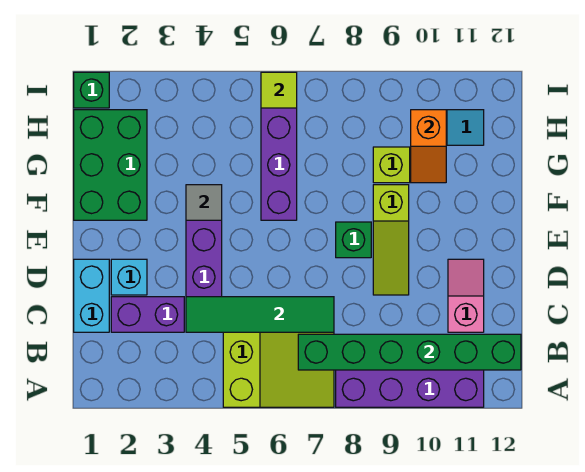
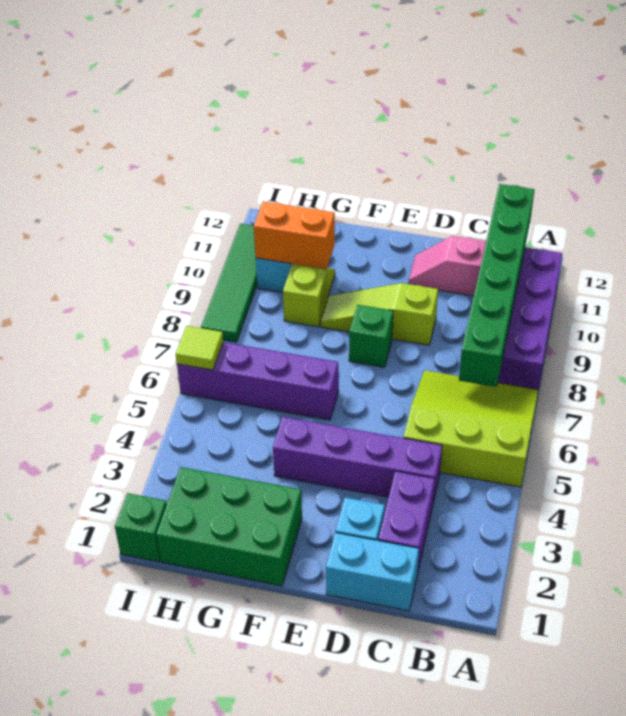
green 1x4 tile [186,297,334,332] -> green 1x4 tile moved to [201,224,257,342]
lime 1x3 slope [373,185,409,295] -> lime 1x3 slope turned to [320,283,438,345]
grey 1x1 tile [186,185,222,220] -> none
orange 1x2 slope [411,110,446,183] -> orange 1x2 brick [254,201,335,269]

